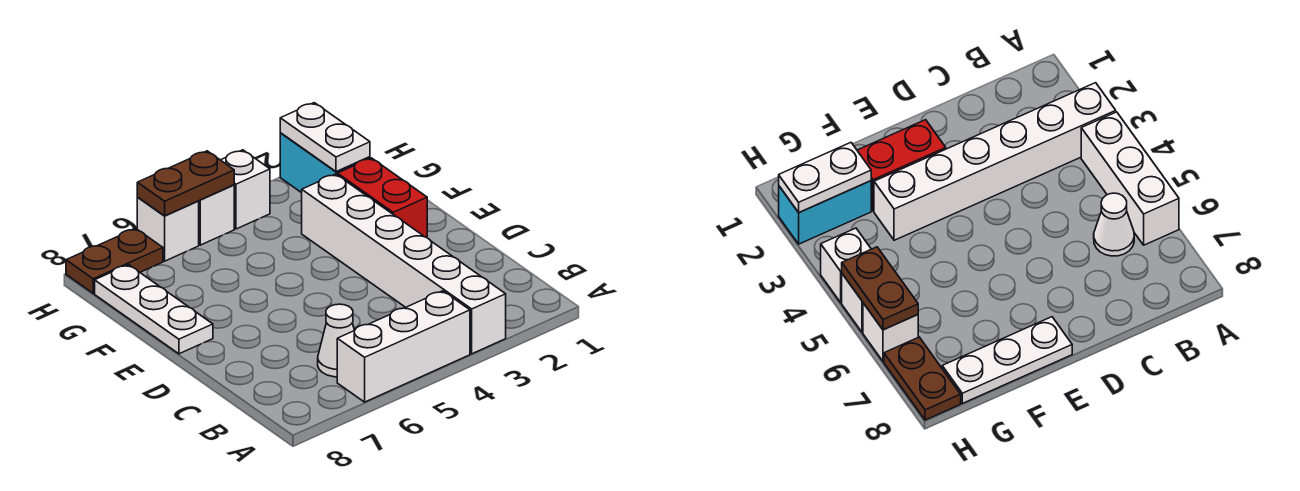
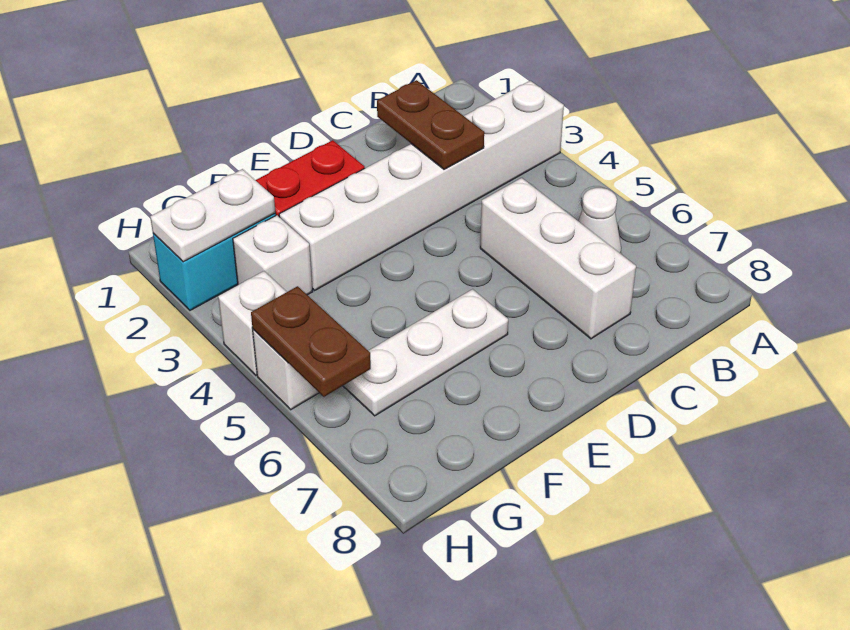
white 1x3 brick [337,291,470,402] -> white 1x3 brick moved to [480,178,636,339]
white 1x3 plate [95,265,213,354] -> white 1x3 plate moved to [343,289,508,416]
white 1x1 brick [137,198,199,261] -> white 1x1 brick moved to [233,215,312,295]
brown 1x2 plate [66,228,163,293] -> brown 1x2 plate moved to [377,80,484,169]

